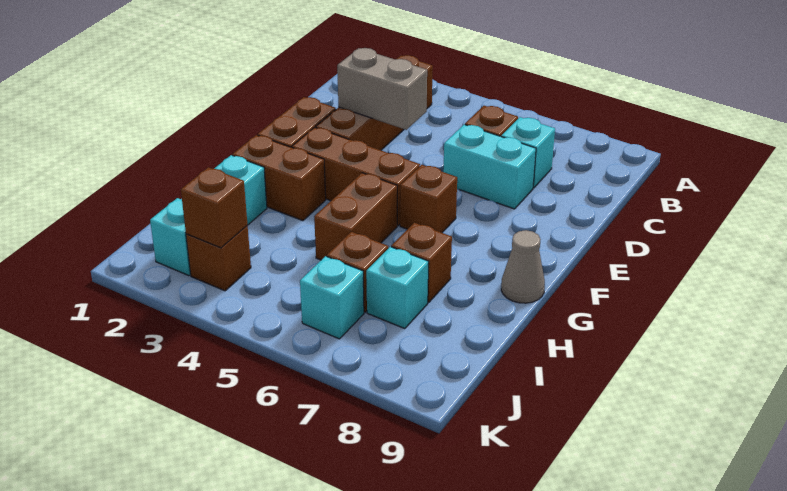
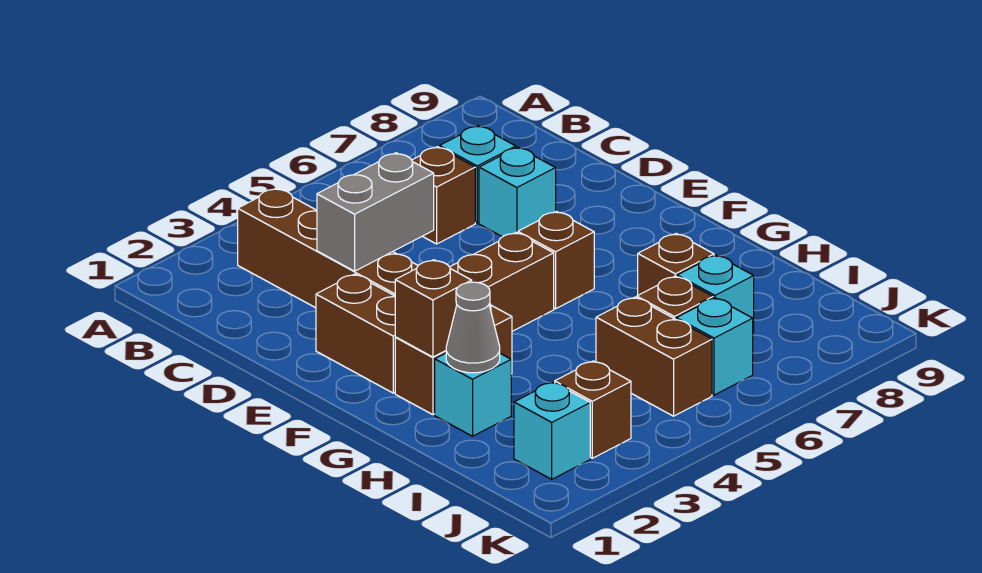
cyan 1x2 brick [443,125,536,209] -> cyan 1x1 brick [479,147,556,237]
brown 1x2 brick [314,173,397,260] -> brown 1x2 brick moved to [596,297,712,416]
grey 1x1 cone [501,230,545,303] -> grey 1x1 cone moved to [446,282,500,373]
brown 1x1 brick [181,167,248,248] -> brown 1x1 brick moved to [395,260,472,357]

